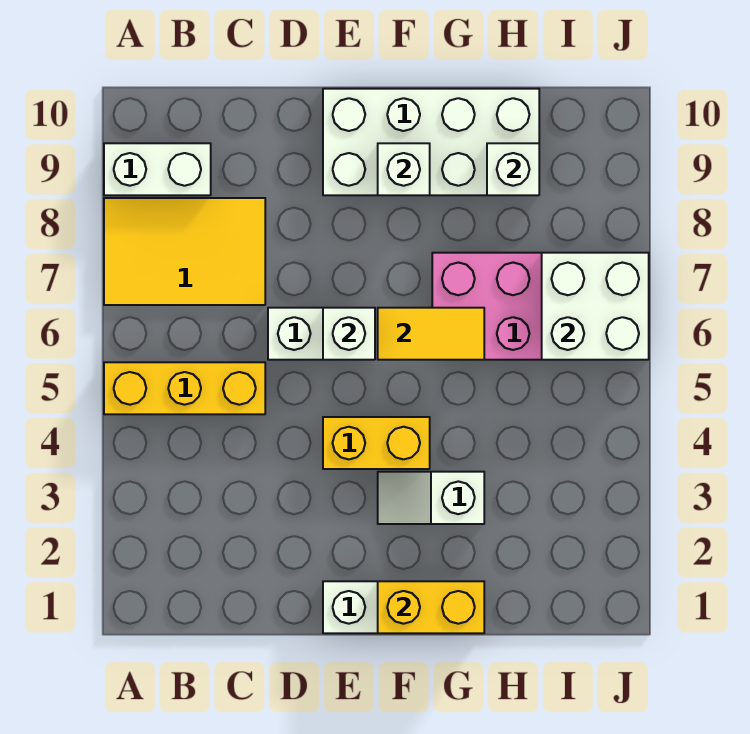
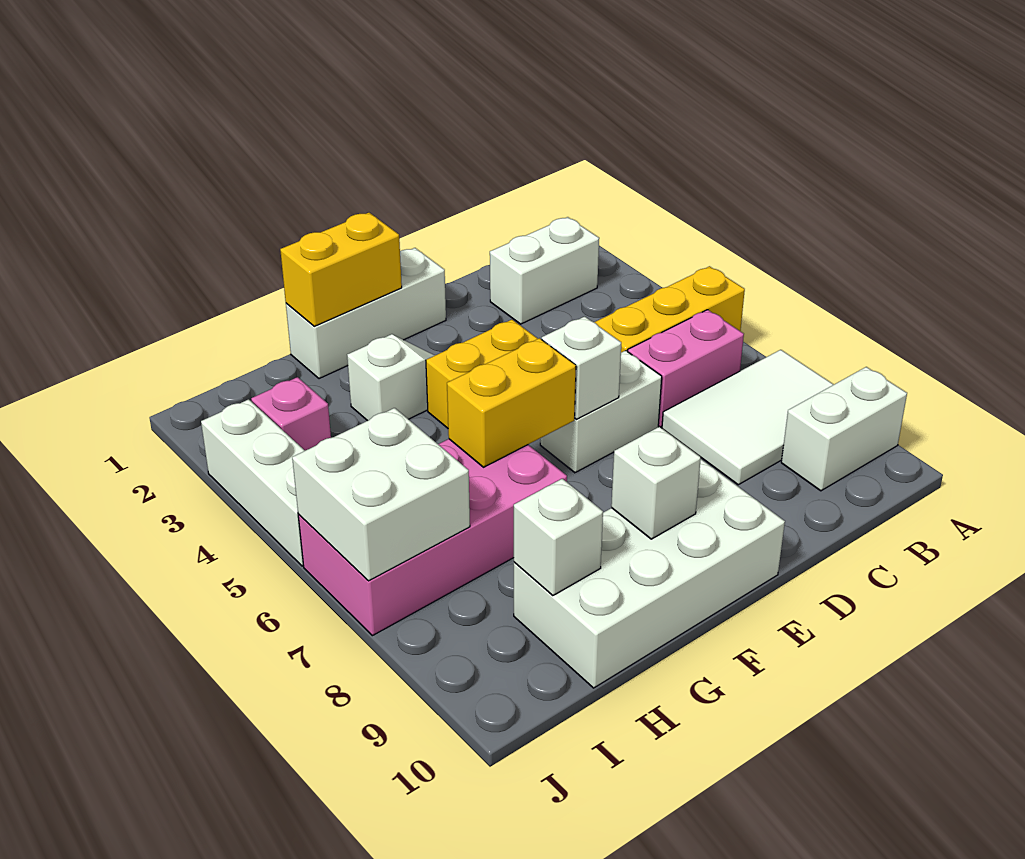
yellow 2x3 tile [104,198,265,305] -> white 2x3 tile [662,350,834,485]
none -> white 1x2 brick [490,217,599,324]
none -> pink 1x2 brick [628,310,744,427]
yellow 1x2 tile [378,308,484,360] -> yellow 1x2 brick [447,338,576,467]
none -> pink 1x1 brick [251,377,331,451]
none -> white 1x3 brick [201,399,305,566]

